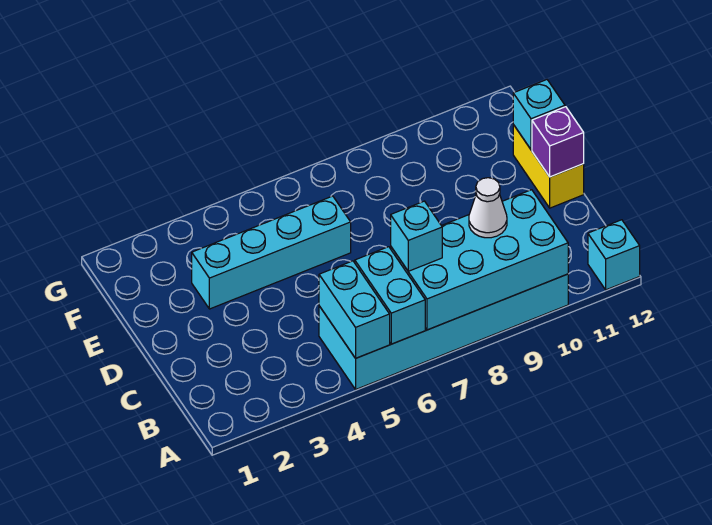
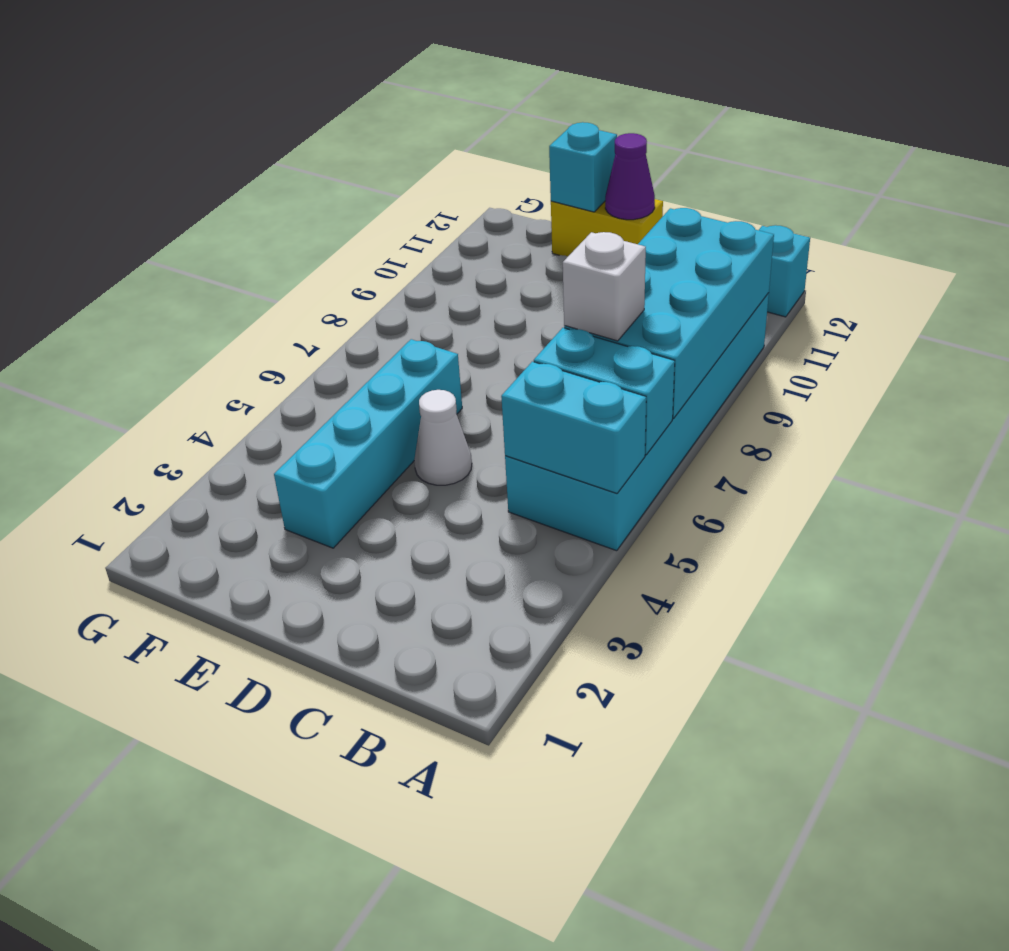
cyan 1x1 brick [391,201,442,271] -> white 1x1 brick [563,232,646,341]
white 1x1 cone [469,178,507,238] -> white 1x1 cone moved to [414,390,472,485]
purple 1x1 brick [532,107,584,177] -> purple 1x1 cone [605,133,655,220]

